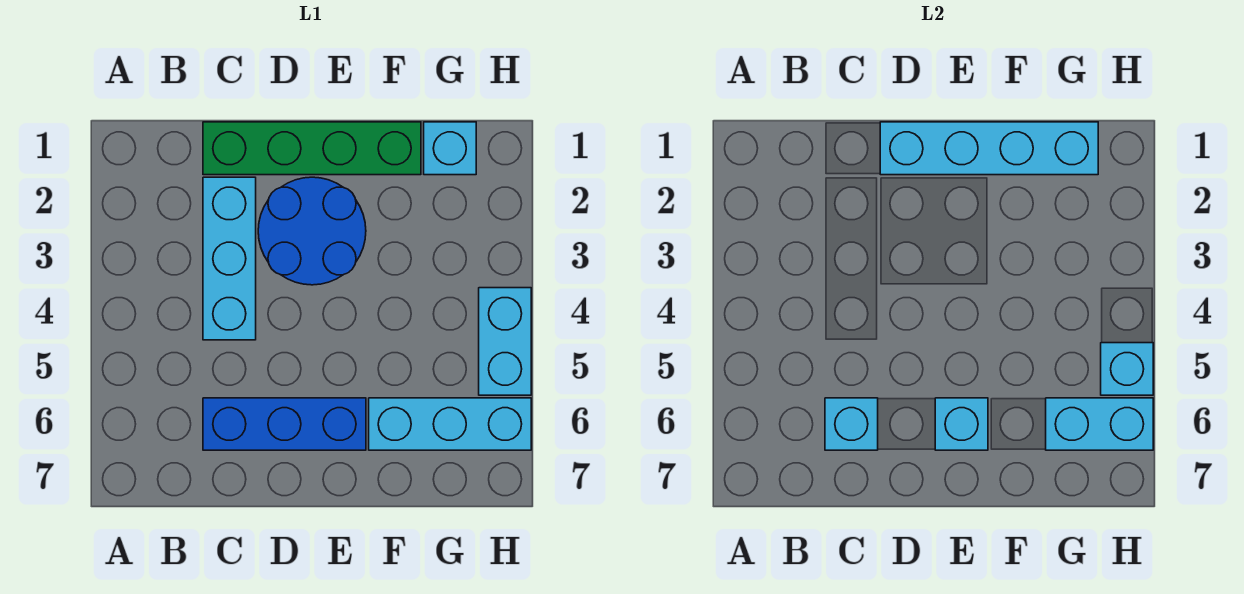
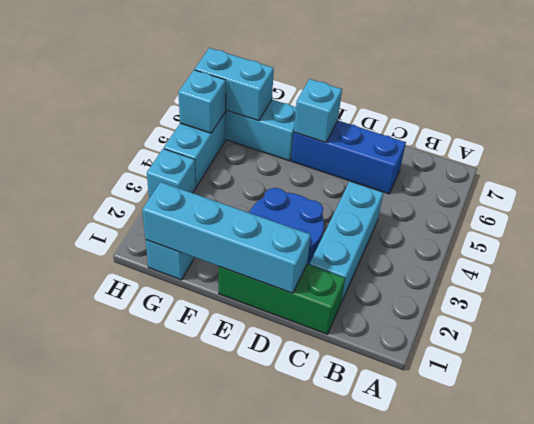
green 1x4 brick [203,122,421,175] -> green 1x3 brick [219,264,345,334]
cyan 1x1 brick [825,398,878,450] -> cyan 1x1 brick moved to [147,149,196,198]

